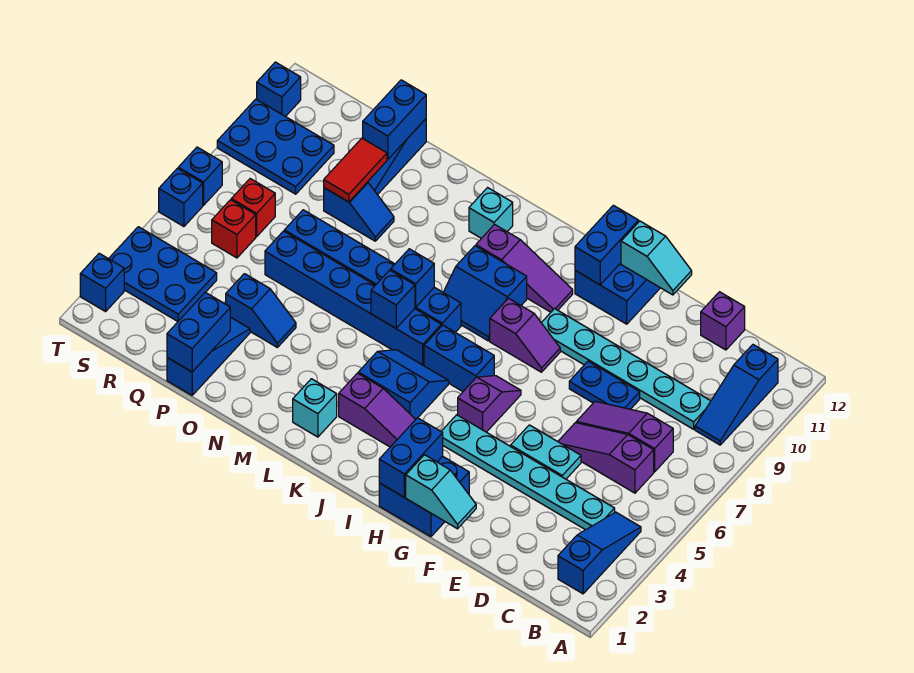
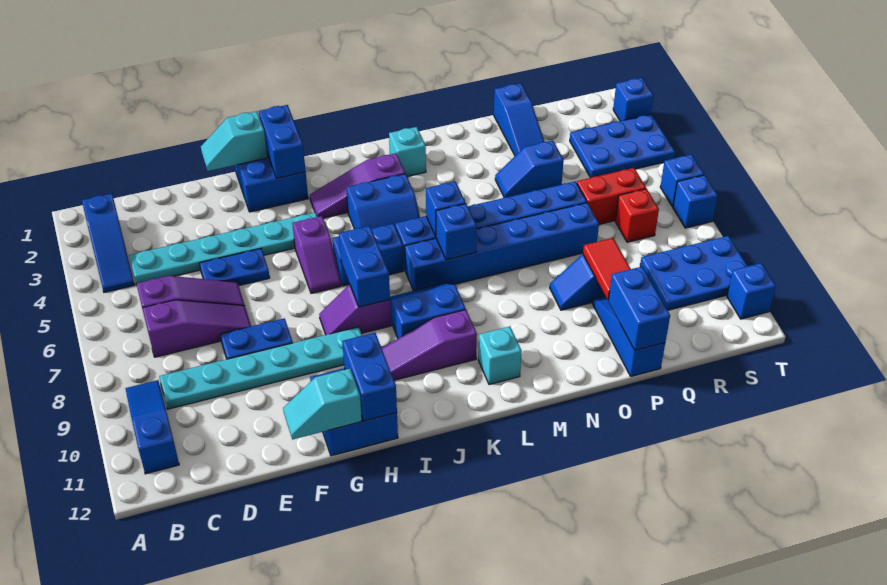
purple 1x1 brick [701,292,745,350] -> none
cyan 1x2 plate [511,425,581,479] -> blue 1x2 plate [200,249,270,286]
blue 1x2 brick [167,292,230,372] -> blue 1x2 brick moved to [339,226,390,307]
red 1x1 brick [212,200,256,258] -> red 1x2 brick [577,168,646,224]

